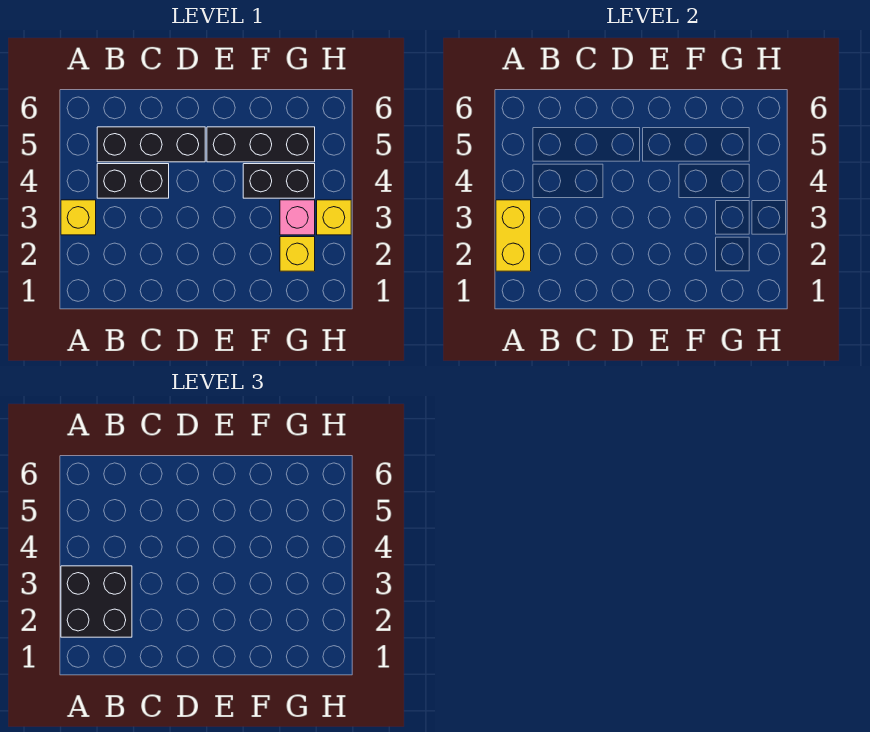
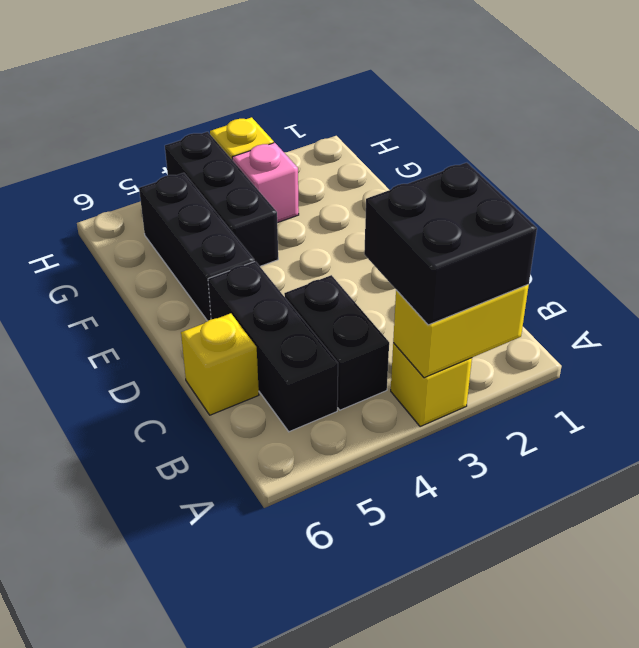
black 1x2 brick [243,164,315,198] -> black 1x3 brick [165,132,278,266]
yellow 1x1 brick [280,237,315,271] -> yellow 1x1 brick moved to [181,313,259,415]

